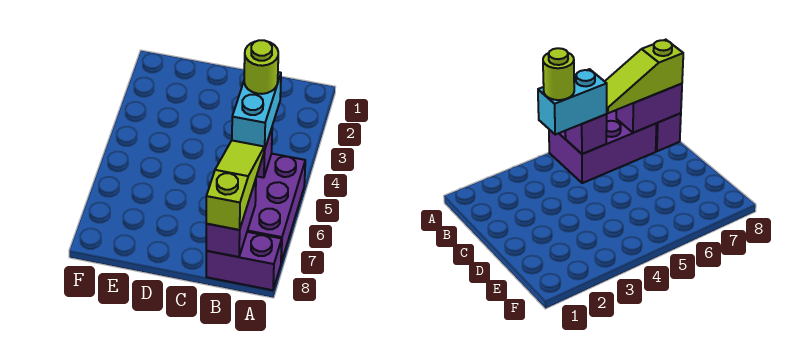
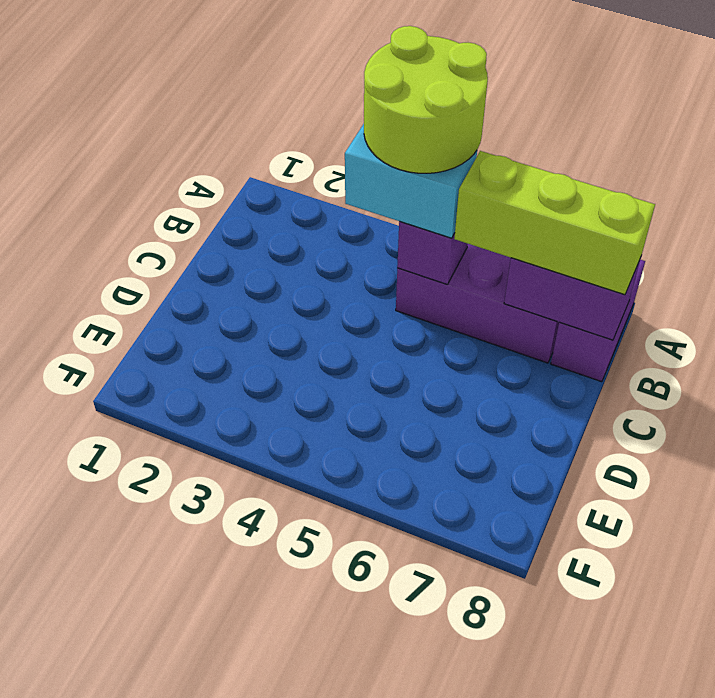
lime 1x1 round brick [244,40,278,94] -> lime 2x2 round brick [364,26,488,173]
lime 1x3 slope [206,141,264,230] -> lime 1x3 brick [454,151,655,295]

